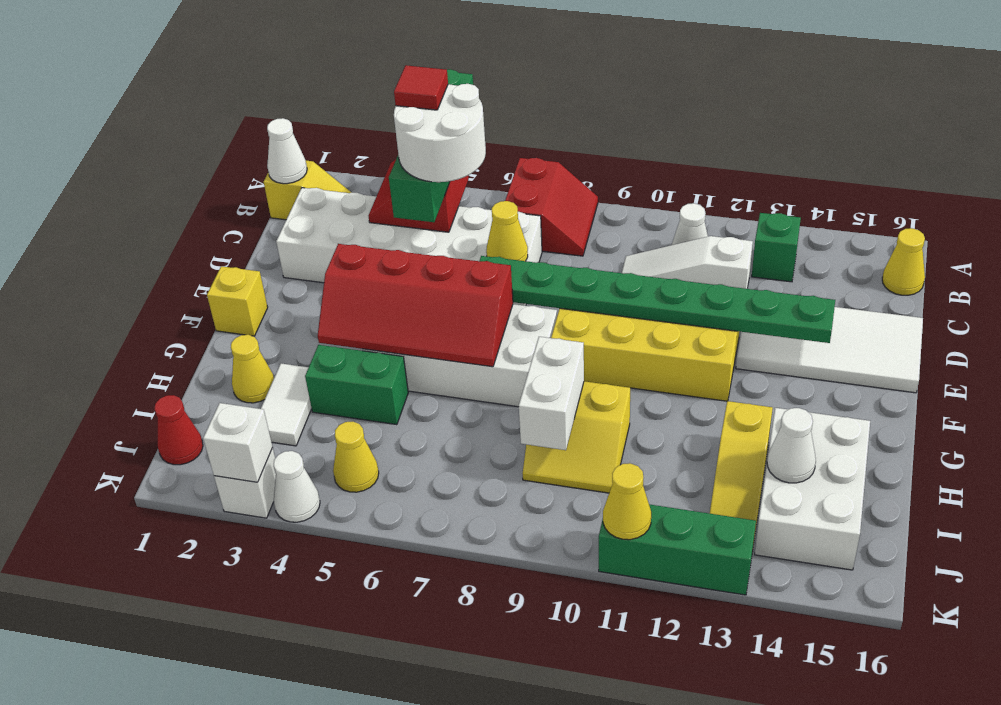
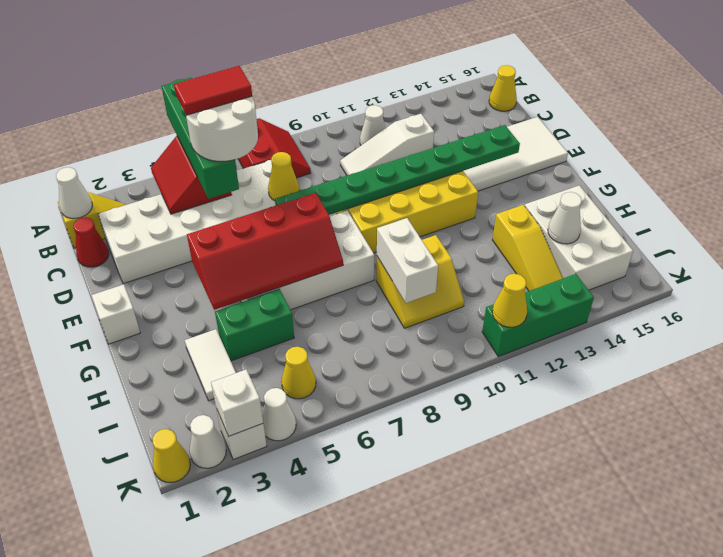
green 1x1 brick [752,213,801,282] -> none
red 1x1 tile [394,65,448,110] -> red 1x2 tile [174,66,252,115]
yellow 1x1 brick [207,266,268,336] -> white 1x1 brick [91,284,140,344]
yellow 1x1 cone [231,335,274,403] -> yellow 1x1 cone moved to [152,429,190,482]
red 1x1 cone [154,395,203,465] -> red 1x1 cone moved to [74,217,109,267]
none -> white 1x1 cone [189,415,226,468]

